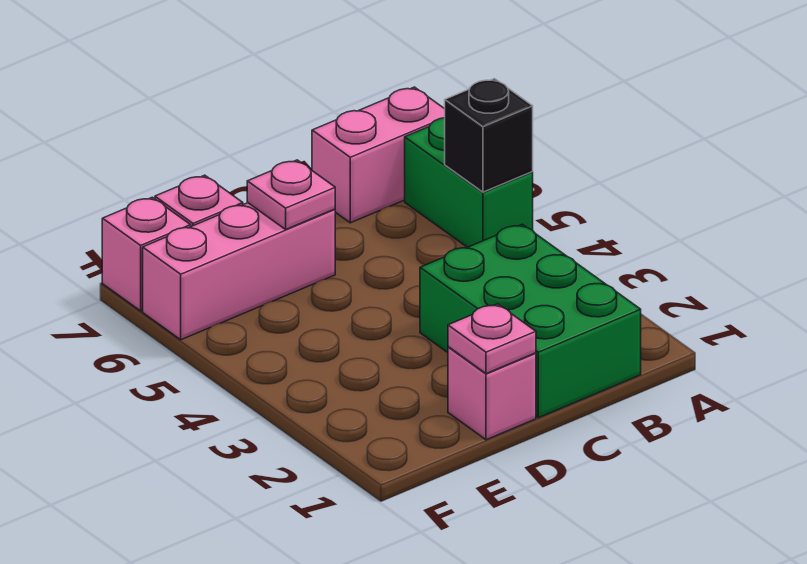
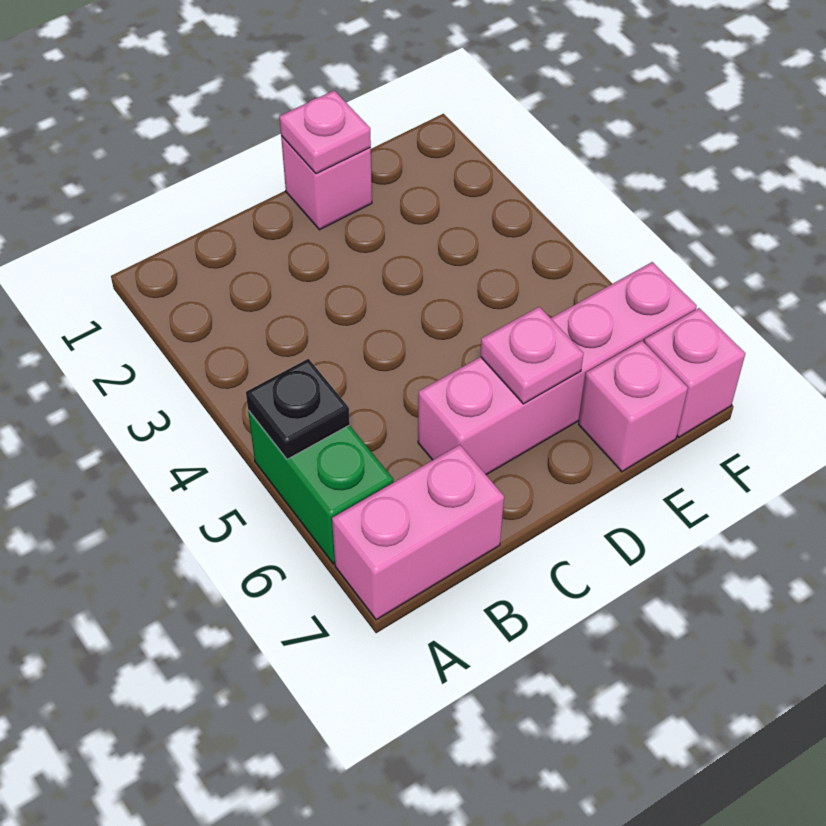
black 1x1 brick [445,79,533,192] -> black 1x1 plate [246,359,350,459]
green 2x3 brick [420,224,641,418] -> none
pink 1x3 brick [143,203,335,340] -> pink 1x4 brick [418,262,697,475]

